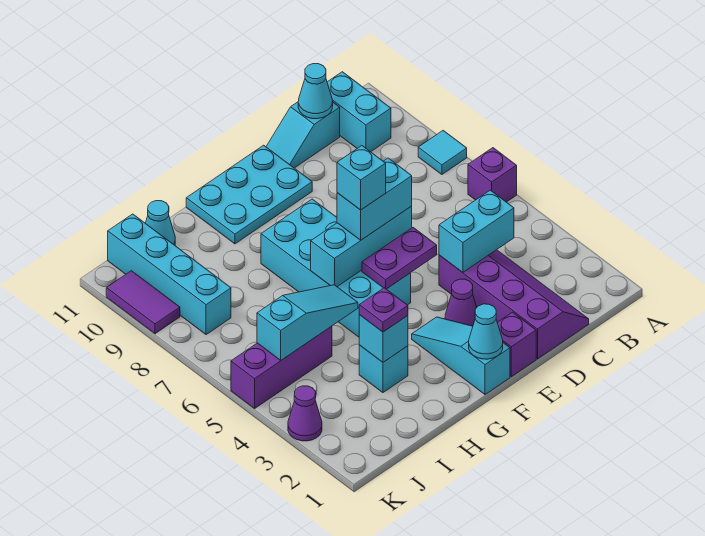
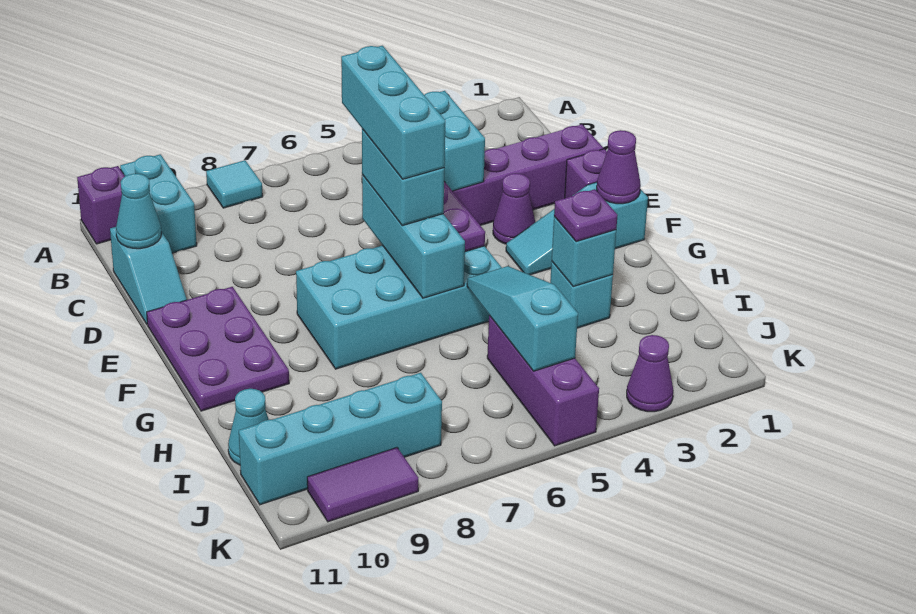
purple 1x1 brick [468,148,517,202] -> purple 1x1 brick moved to [77,166,125,244]
cyan 1x2 brick [327,72,391,152] -> cyan 1x2 brick turned to [120,154,197,253]
cyan 2x3 plate [186,145,312,244] -> purple 2x3 plate [147,287,289,411]
cyan 1x1 cone [469,304,503,359] -> purple 1x1 cone [597,130,641,204]
cyan 1x1 brick [337,146,386,210] -> cyan 1x3 brick [341,46,445,179]

